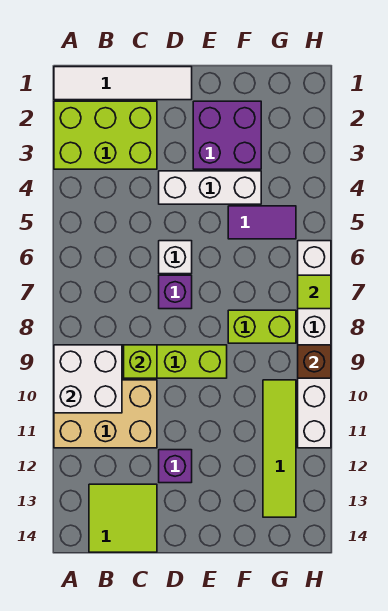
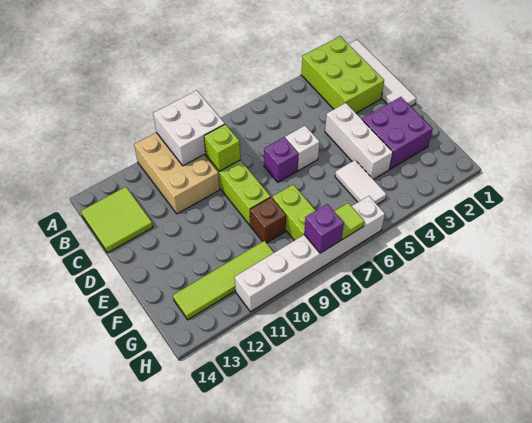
purple 1x1 brick [159,450,192,483] -> purple 1x1 brick moved to [304,204,344,253]
purple 1x2 tile [228,206,296,239] -> white 1x2 tile [335,160,386,204]
brown 1x1 brick [298,345,331,378] -> brown 1x1 brick moved to [250,197,286,243]

